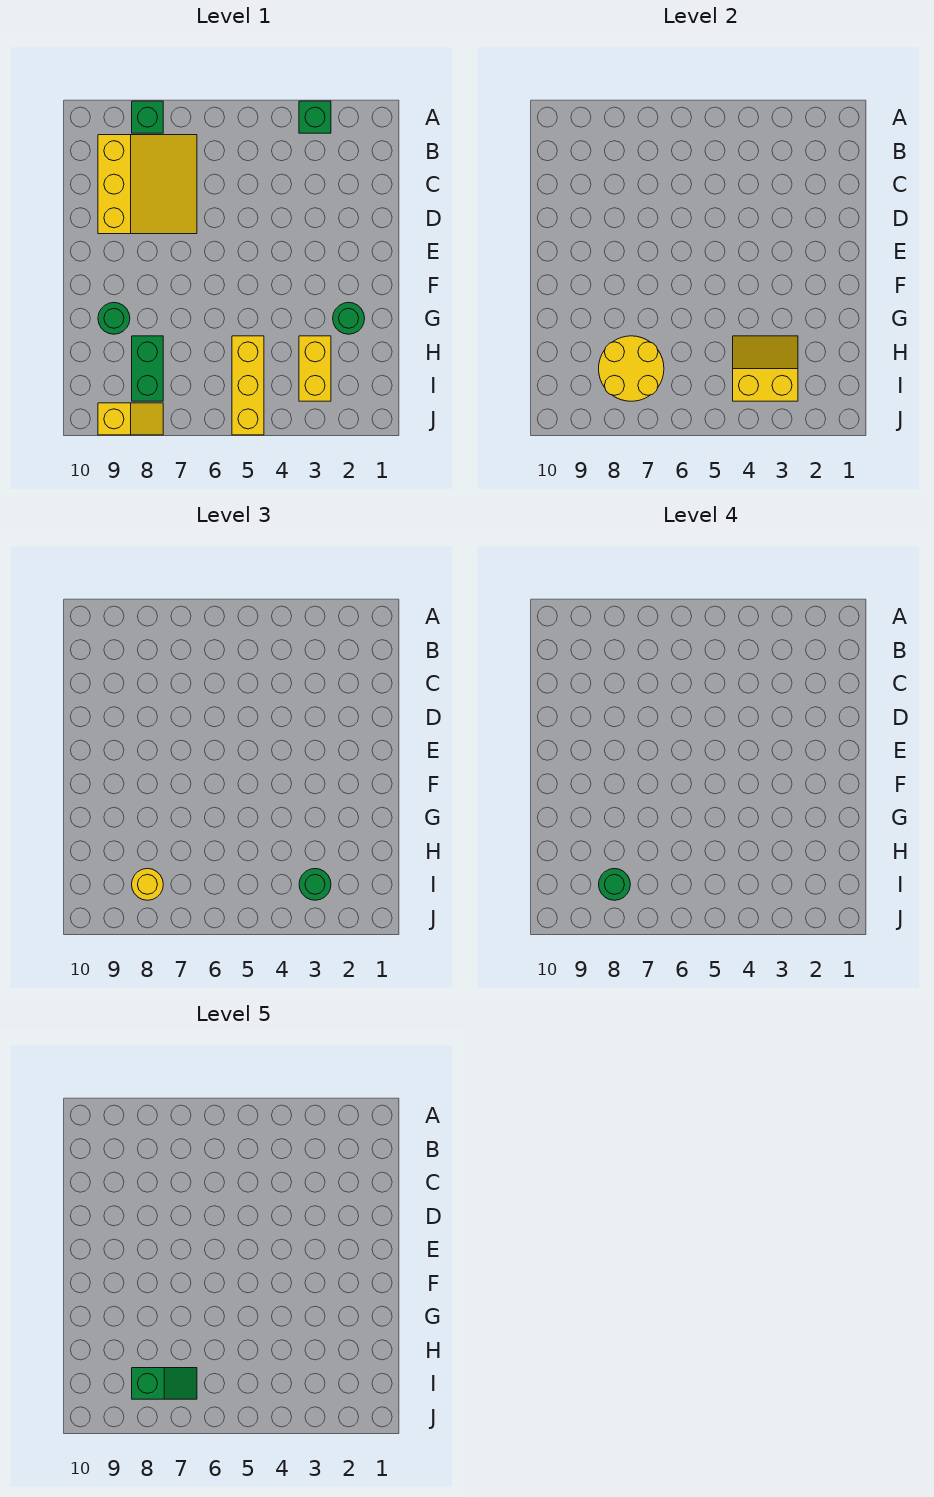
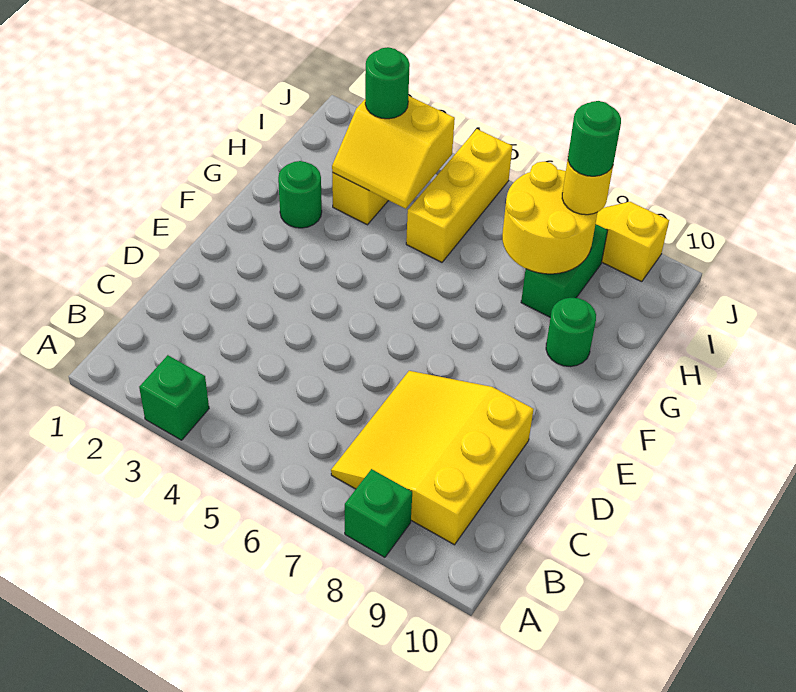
green 1x2 slope [132,1368,197,1399] -> none

